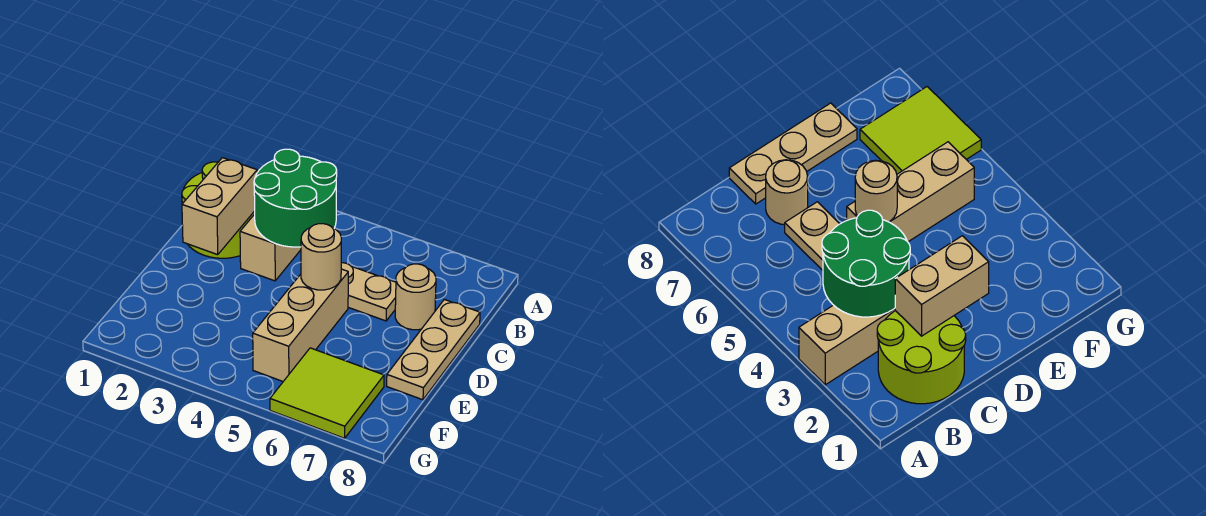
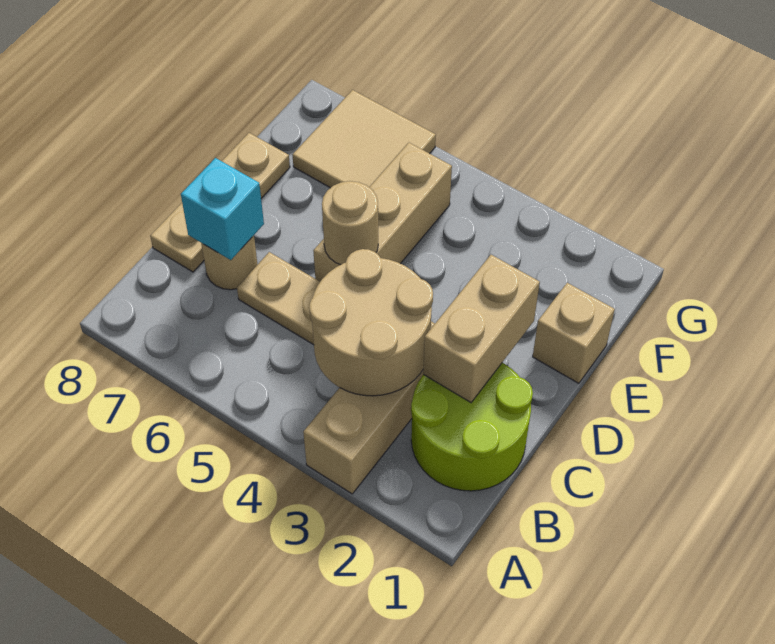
green 2x2 round brick [254,149,337,247] -> tan 2x2 round brick [309,249,433,396]
none -> cyan 1x1 brick [181,158,264,260]
none -> tan 1x1 brick [533,283,615,383]
lime 2x2 tile [270,348,384,438] -> tan 2x2 tile [293,90,436,188]

